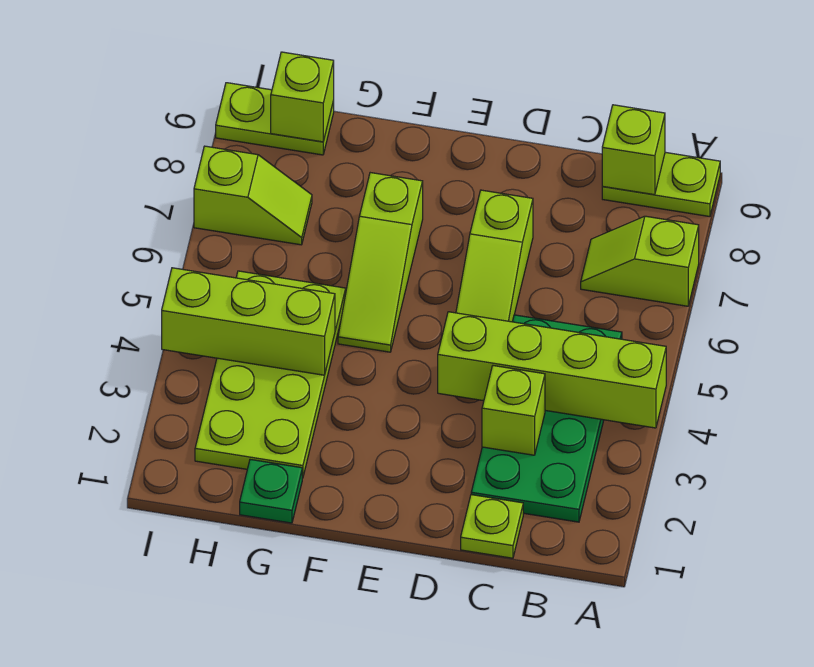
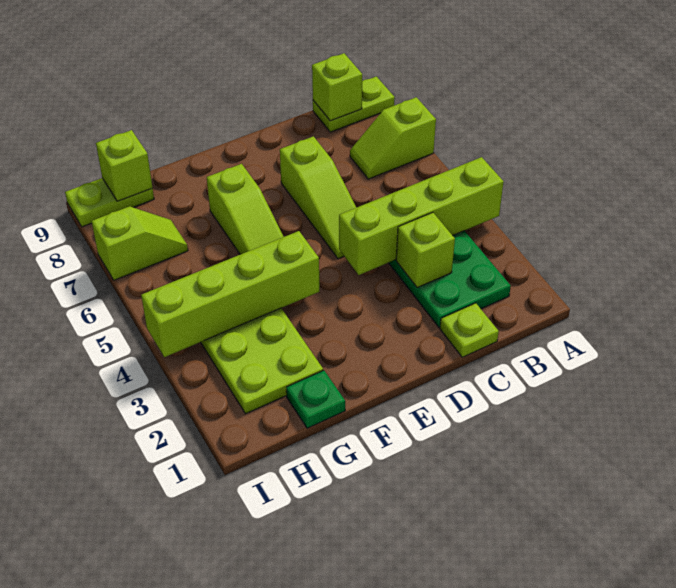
lime 1x3 brick [162,268,335,375] -> lime 1x4 brick [141,231,319,357]

